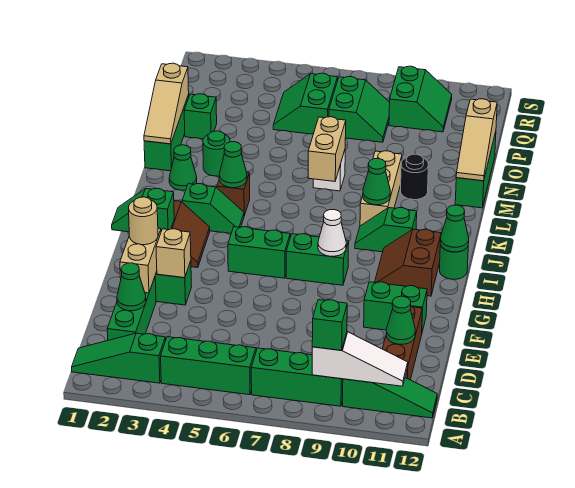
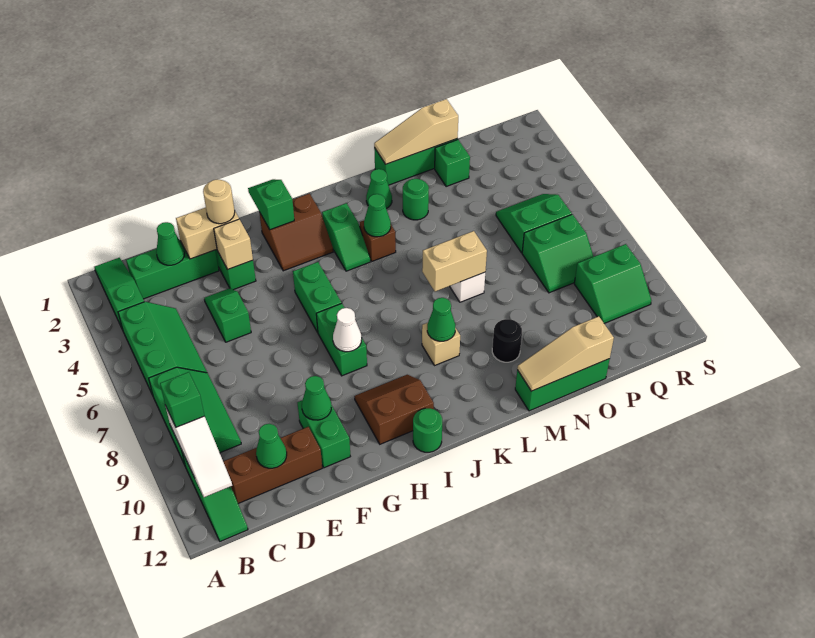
green 1x1 cone [440,205,469,252] -> green 1x1 cone moved to [302,376,331,420]
green 1x2 slope [355,208,417,252] -> green 1x2 slope moved to [204,288,251,342]
tan 1x3 brick [360,151,402,226] -> tan 1x1 brick [422,323,460,366]

